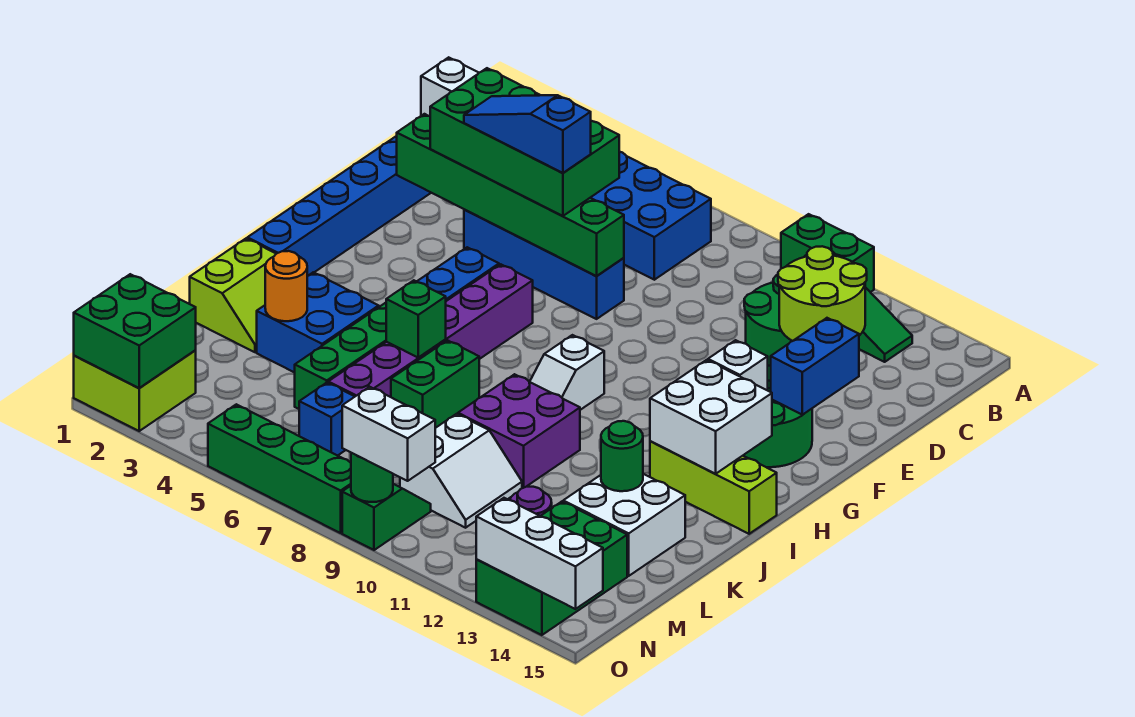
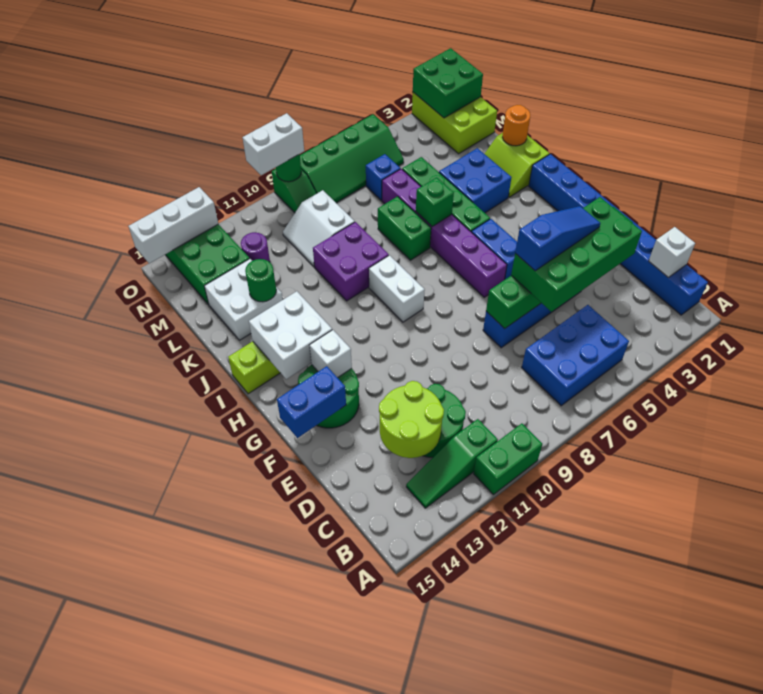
blue 1x2 brick [771,318,859,415] -> blue 1x2 brick turned to [277,366,346,438]
white 1x2 slope [530,335,604,410] -> white 1x2 brick [369,255,425,322]
orange 1x1 round brick [265,251,307,321] -> orange 1x1 round brick moved to [502,105,530,146]
lime 2x2 brick [74,350,196,431] -> lime 2x3 brick [412,92,497,154]

